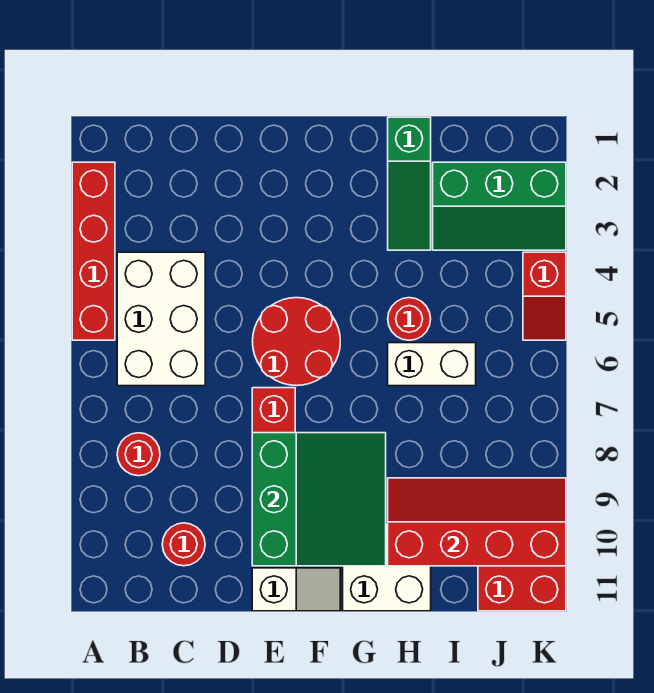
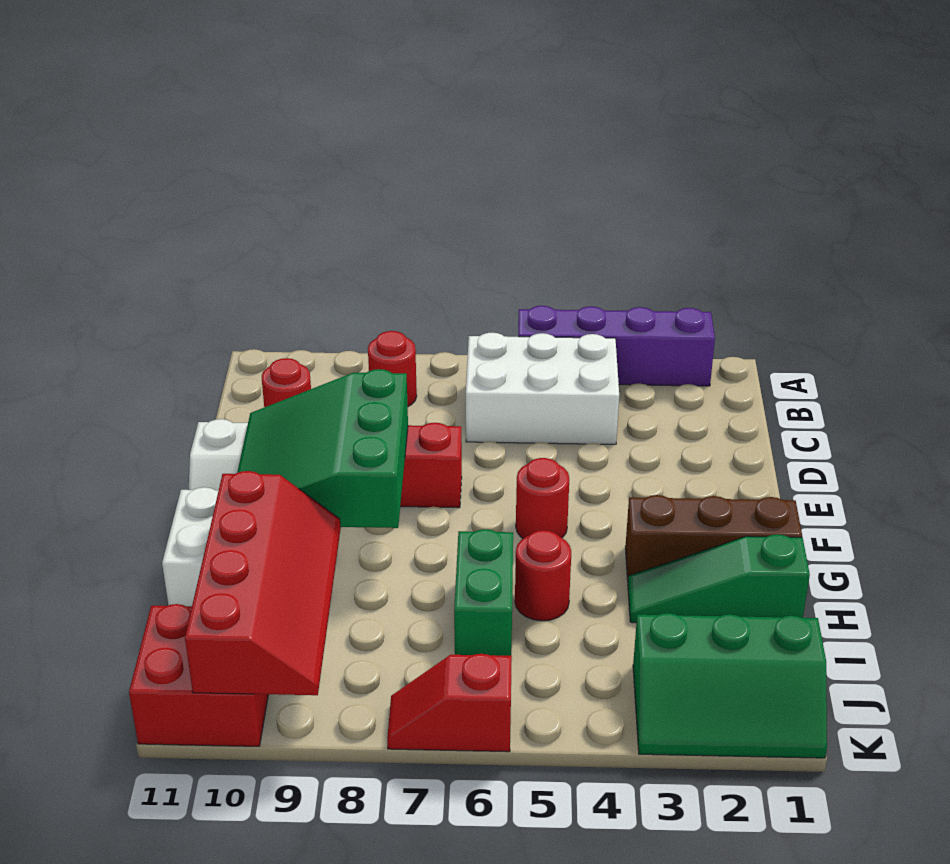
red 1x4 brick [72,162,115,340] -> purple 1x4 brick [518,306,715,386]
red 2x2 round brick [253,298,340,386] -> red 1x1 round brick [516,458,569,538]
green 3x3 slope [252,433,386,566] -> green 3x3 slope turned to [237,369,408,528]
none -> brown 1x3 brick [625,495,802,580]
white 1x2 brick [388,343,476,386] -> green 1x2 brick [454,529,513,656]
green 2x3 slope [433,162,566,250] -> green 2x3 slope turned to [633,613,827,758]
red 1x2 slope [523,252,566,340] -> red 1x2 slope moved to [387,654,512,752]

